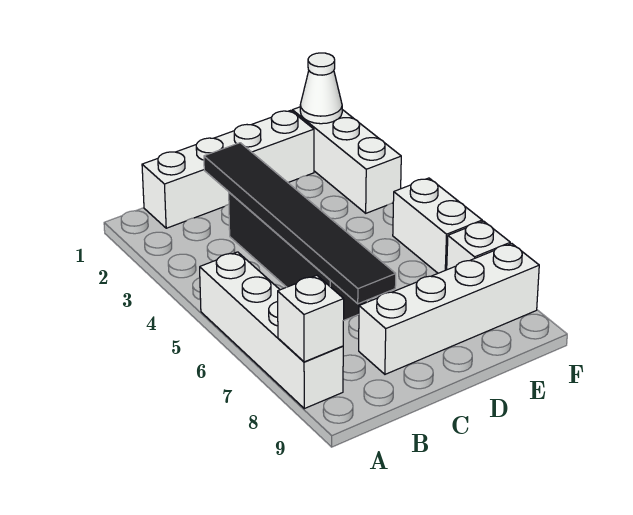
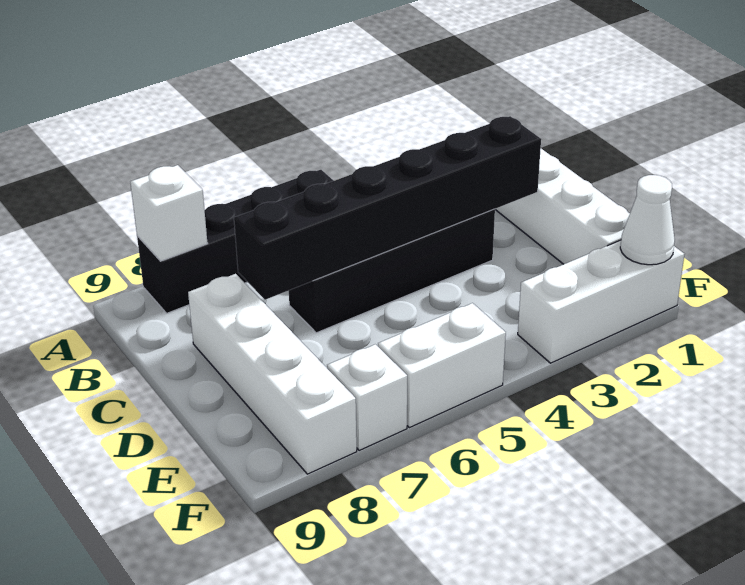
white 1x4 brick [200,252,343,409] -> black 1x4 brick [137,170,334,313]
black 1x6 tile [204,143,396,304] -> black 1x6 brick [234,116,541,300]

